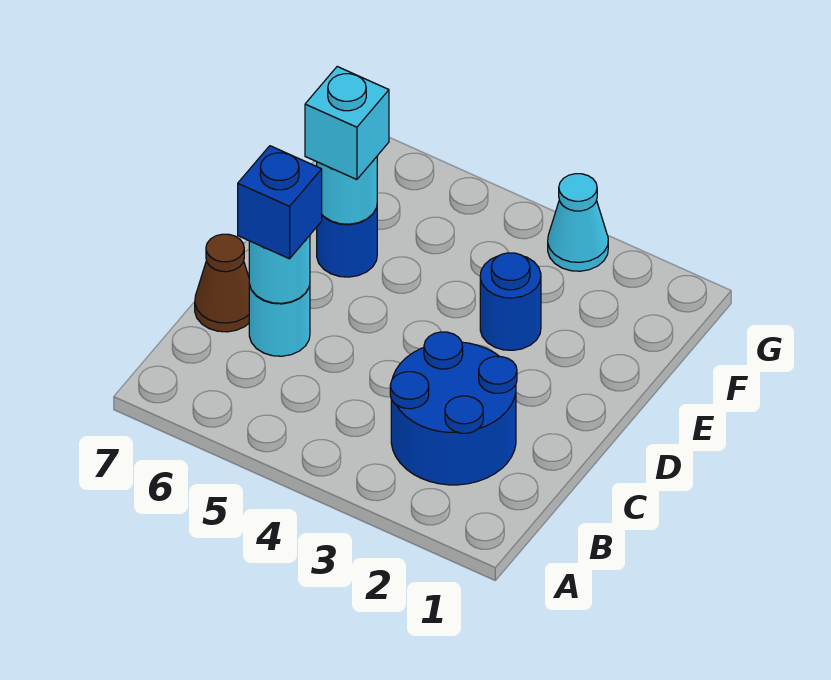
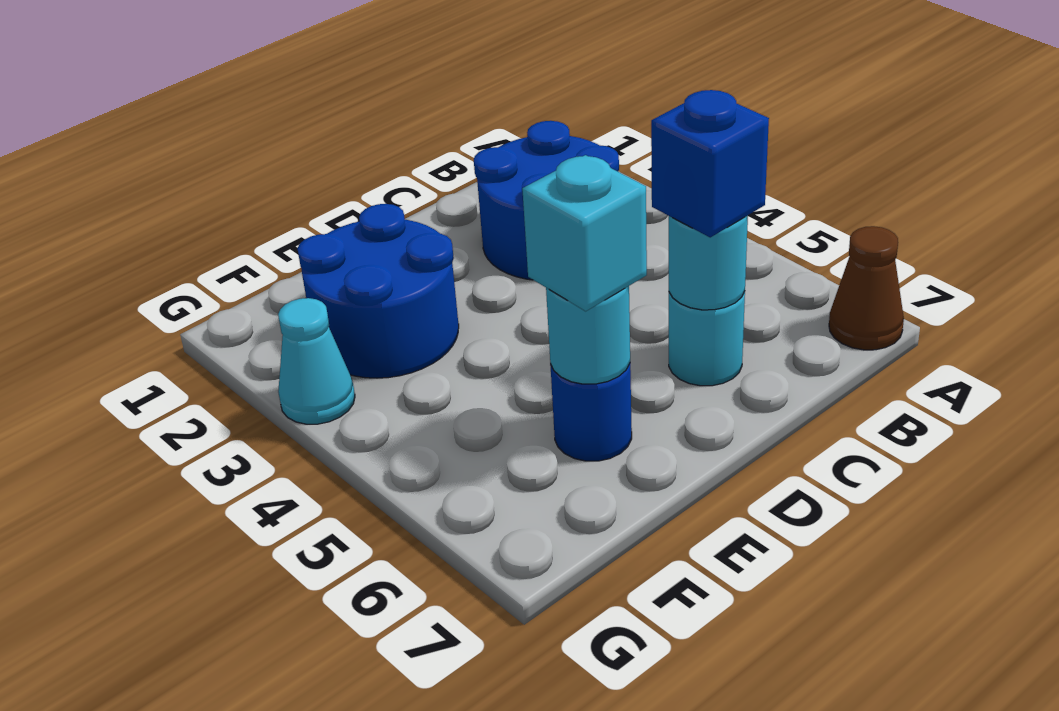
brown 1x1 cone [195,234,250,332] -> brown 1x1 cone moved to [829,226,904,350]
blue 1x1 round brick [480,253,541,350] -> blue 2x2 round brick [297,204,459,378]

